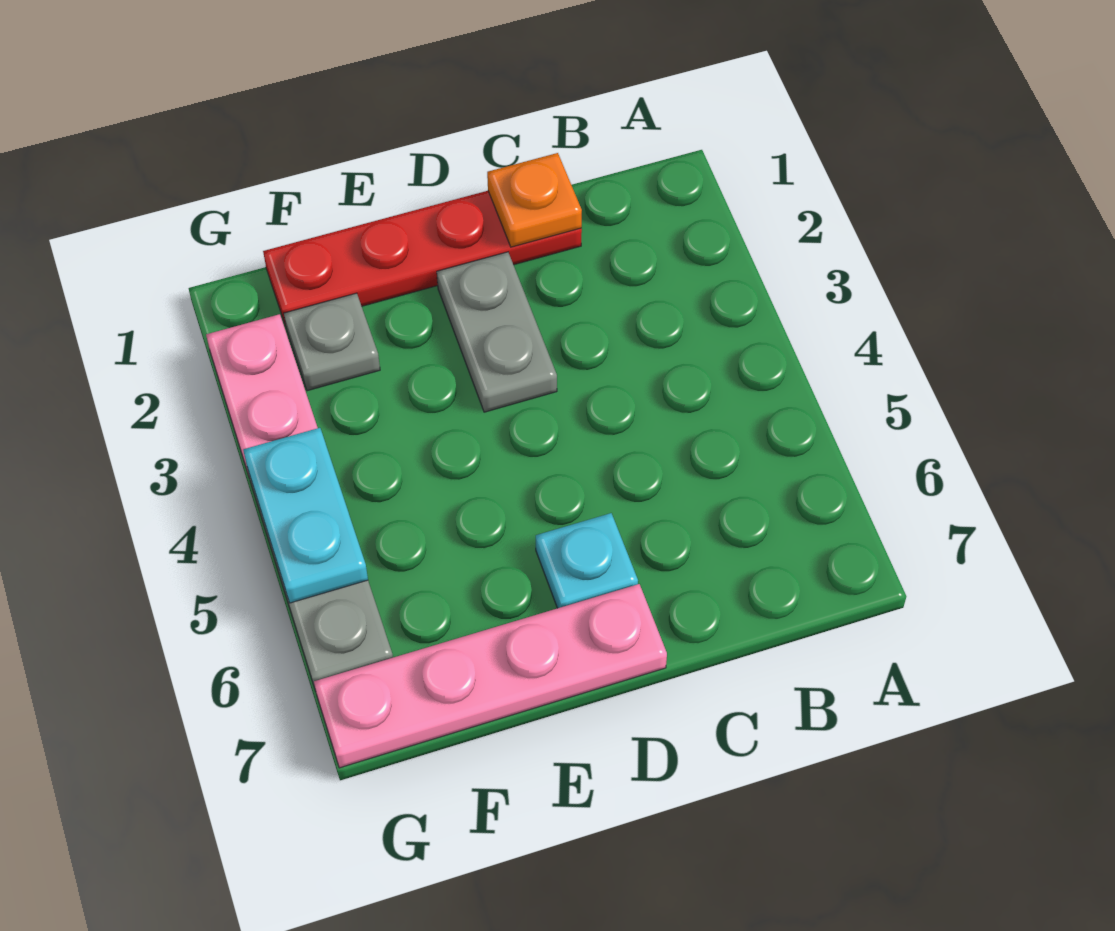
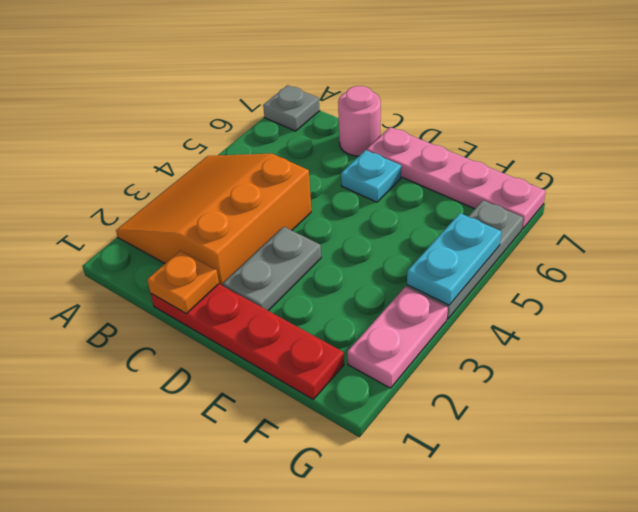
none -> orange 3x3 slope [116,154,311,286]
none -> pink 1x1 round brick [338,86,381,156]
grey 1x1 plate [284,293,380,391] -> grey 1x1 plate moved to [263,85,320,131]

